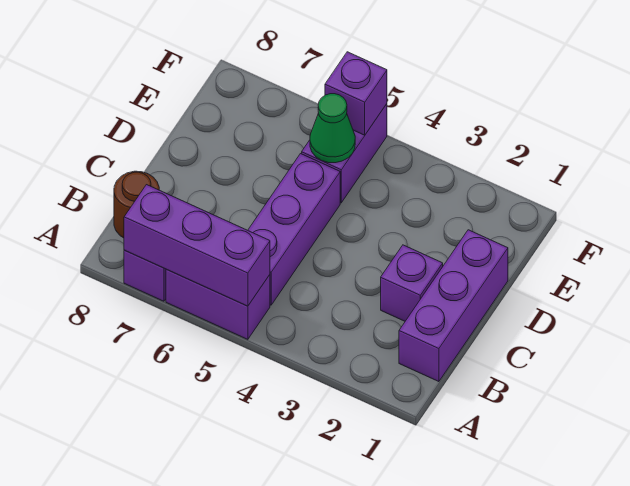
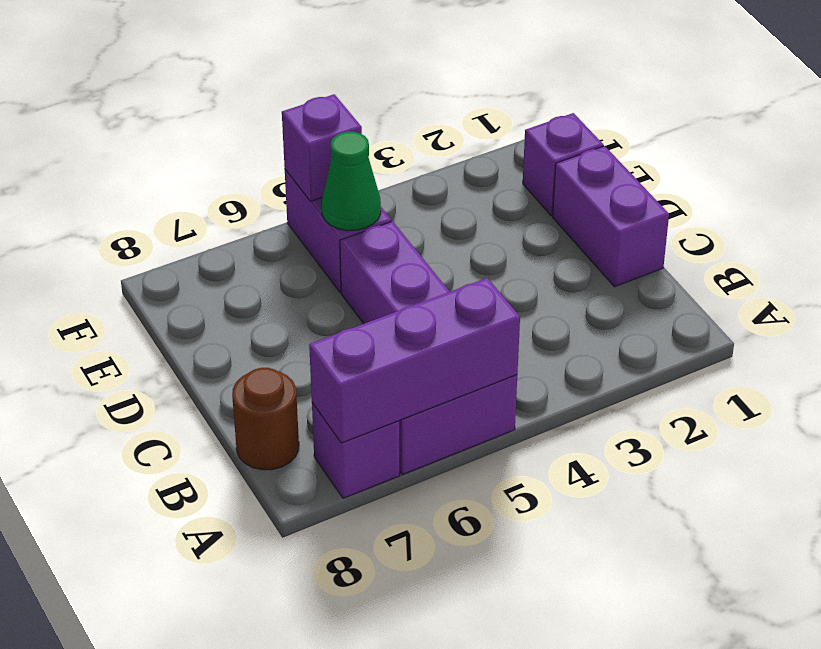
purple 1x3 brick [399,230,508,382] -> purple 1x2 brick [553,146,669,287]
purple 1x1 brick [381,245,443,321] -> purple 1x1 brick moved to [523,113,603,216]

